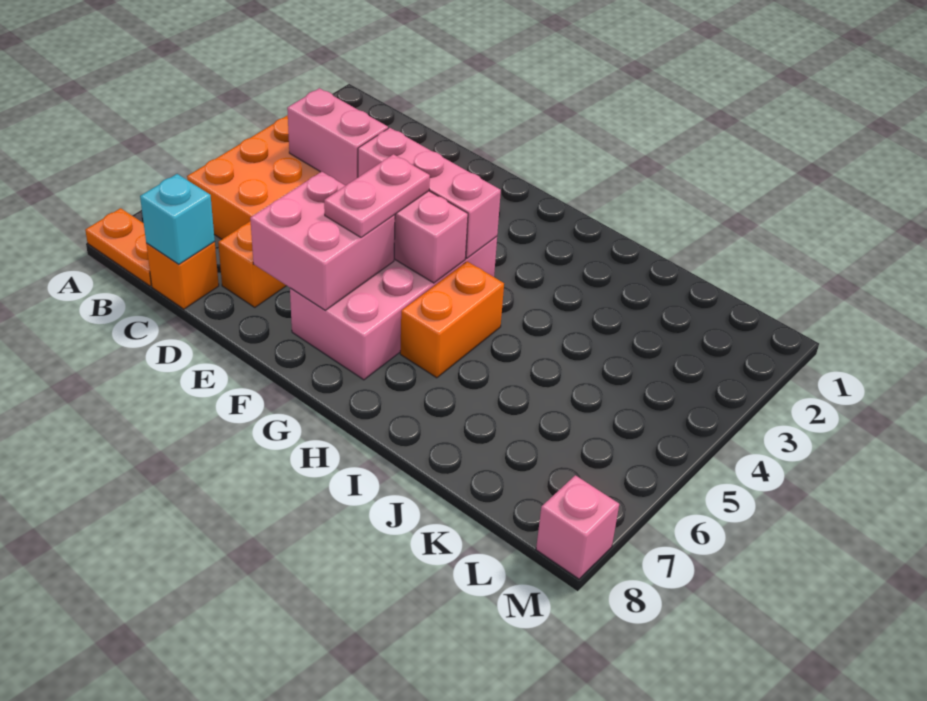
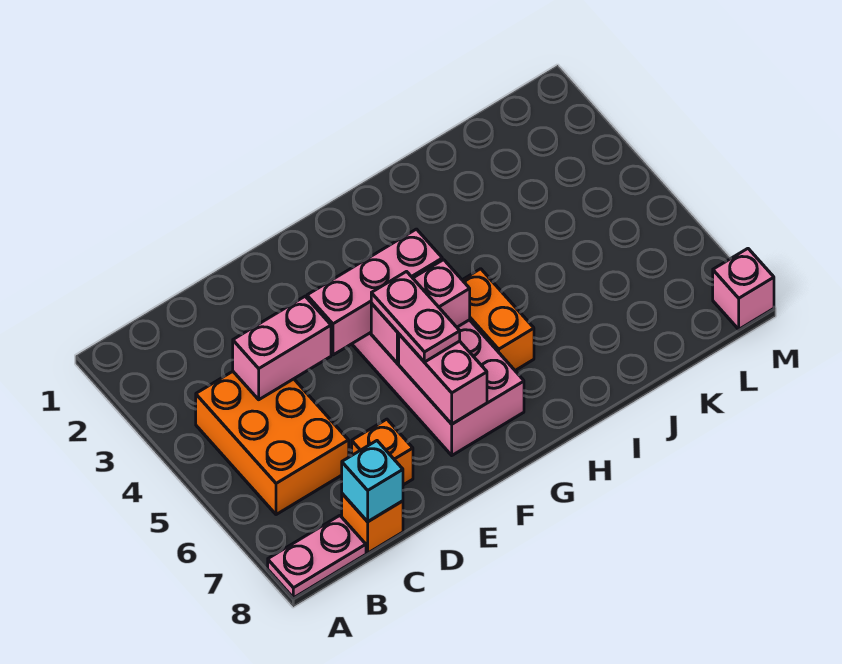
orange 1x2 plate [85,208,152,286] -> pink 1x2 plate [268,516,366,598]
pink 2x2 brick [250,172,395,310] -> pink 1x2 brick [399,334,487,424]

